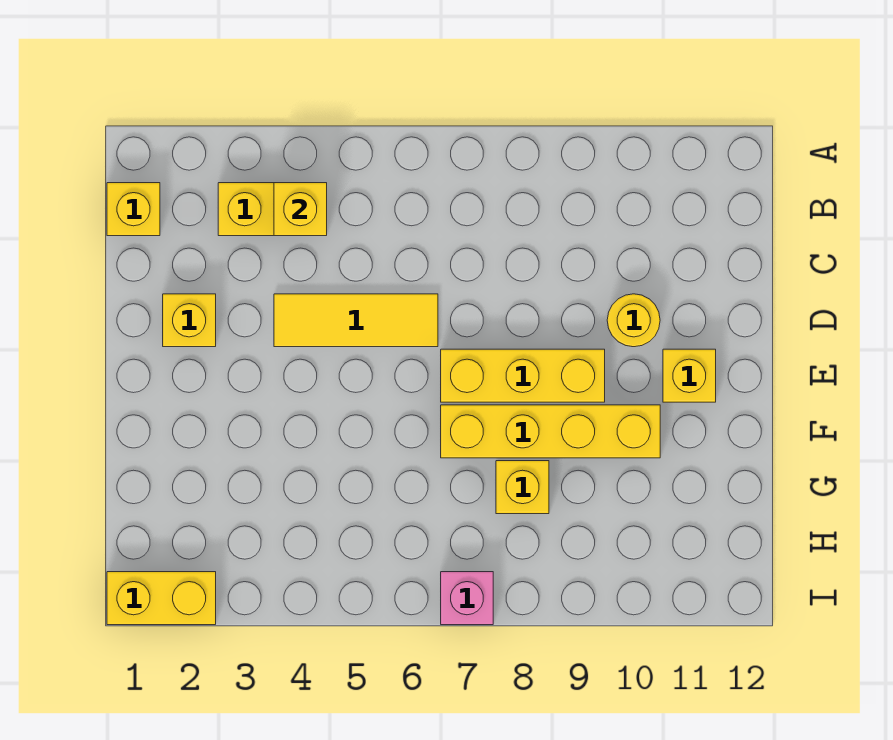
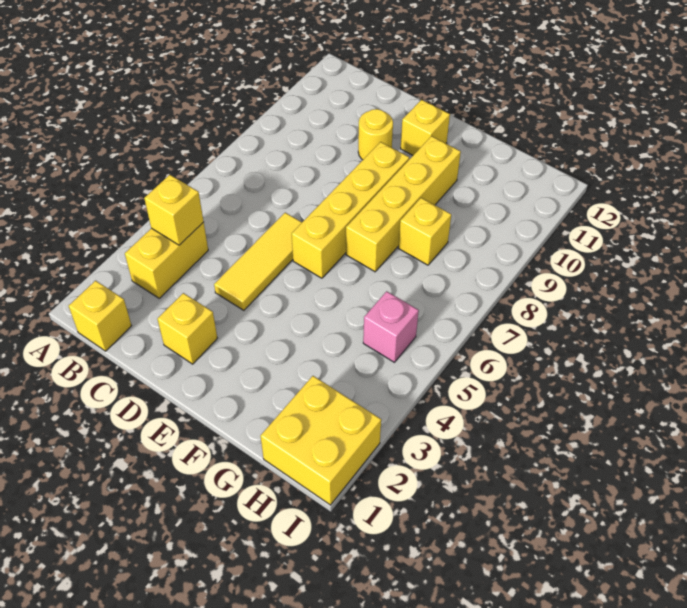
yellow 1x3 brick [441,349,605,402] -> yellow 1x4 brick [292,142,409,278]
yellow 1x2 brick [107,572,216,625] -> yellow 2x2 brick [261,376,381,505]
pink 1x1 brick [441,572,493,625] -> pink 1x1 brick moved to [363,291,419,362]

